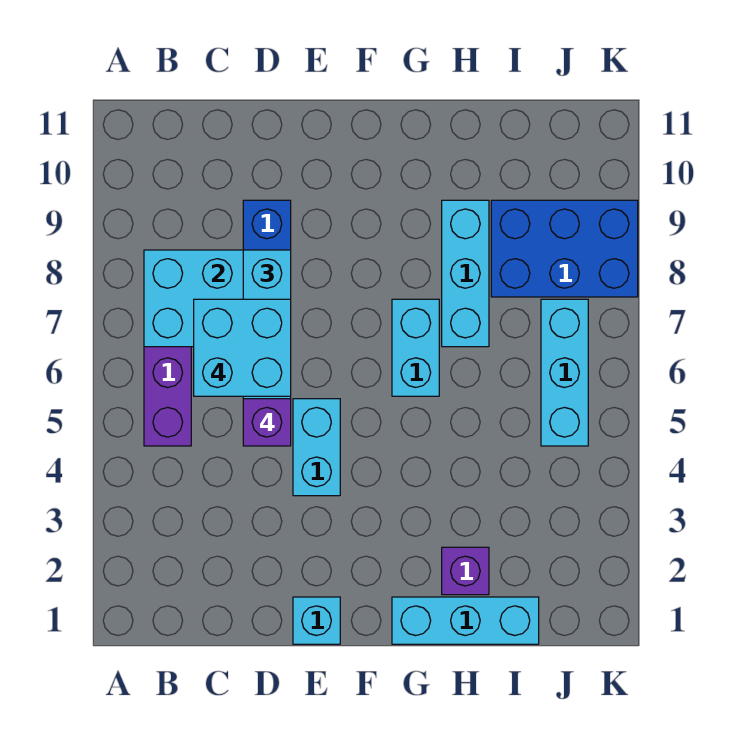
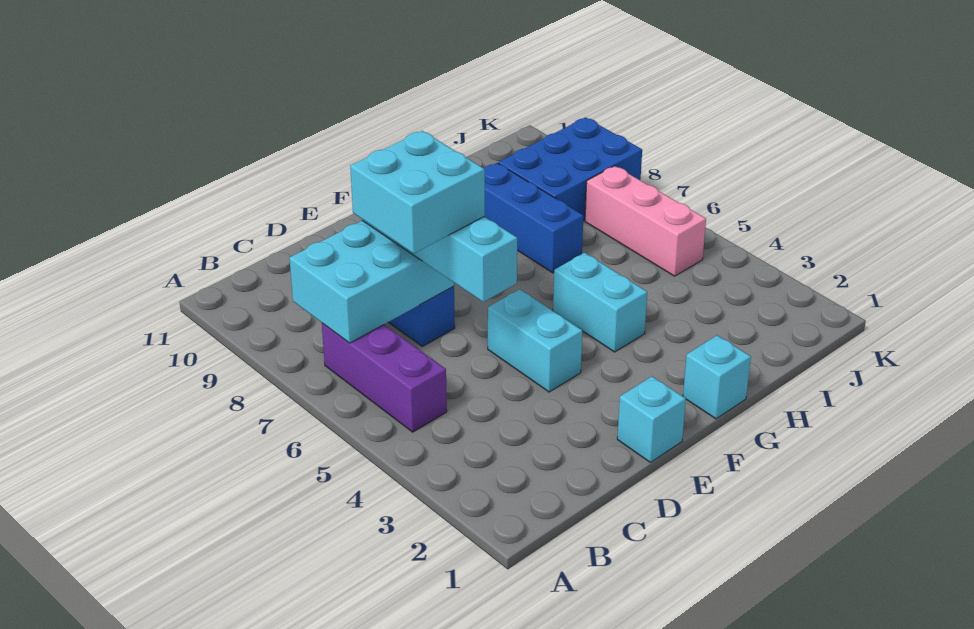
purple 1x1 brick [243,399,291,446] -> none
cyan 1x3 brick [392,597,539,644] -> cyan 1x1 brick [683,335,751,419]
cyan 1x2 brick [392,299,439,396] -> cyan 1x2 brick moved to [553,253,647,352]
purple 1x1 brick [442,547,489,595] -> none
cyan 1x3 brick [442,200,489,347] -> blue 1x3 brick [484,163,583,273]
cyan 1x3 brick [541,299,588,446] -> pink 1x3 brick [585,166,706,276]

